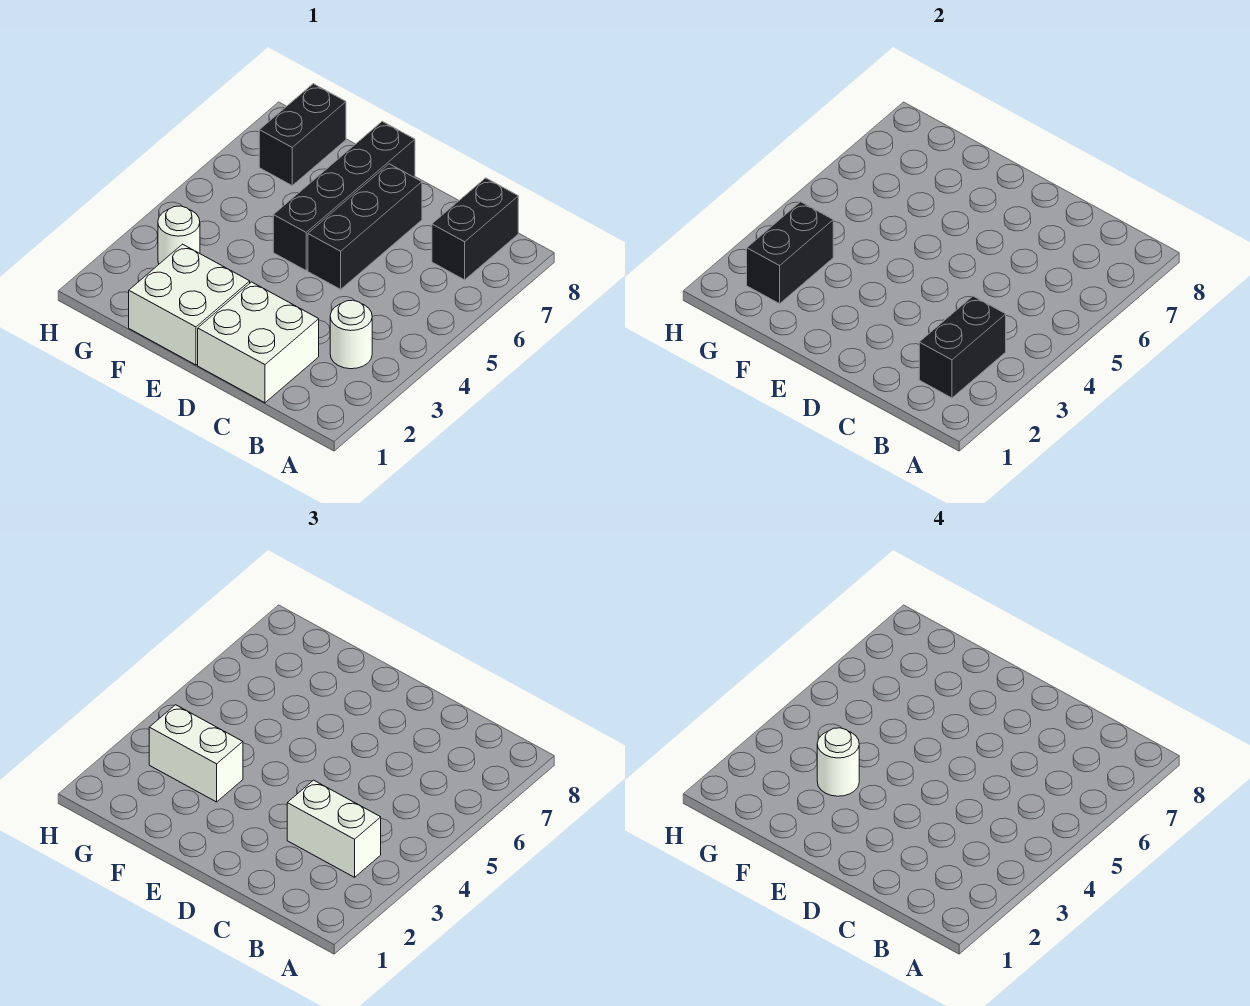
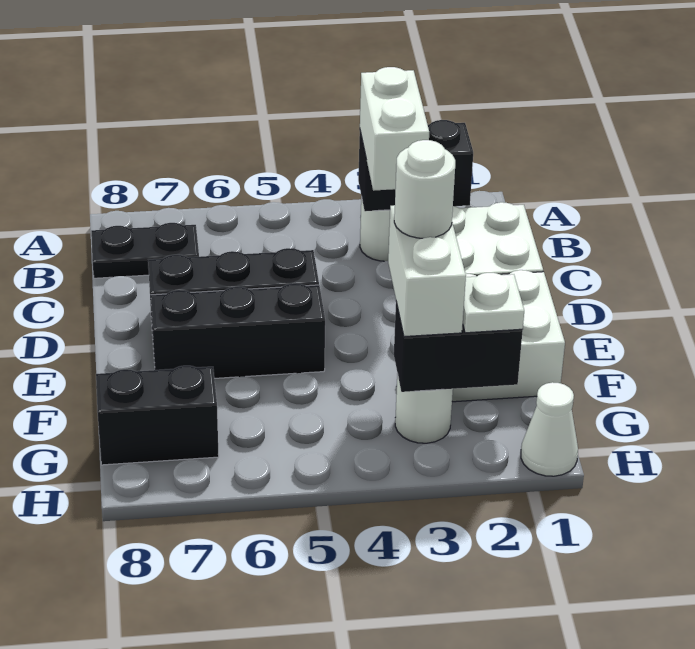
black 1x2 brick [432,178,518,280] -> black 1x2 plate [91,223,199,278]
black 1x4 brick [273,121,415,270] -> black 1x3 brick [151,283,325,378]
none -> white 1x1 plate [463,273,524,333]
none -> white 1x1 cone [521,382,578,476]

